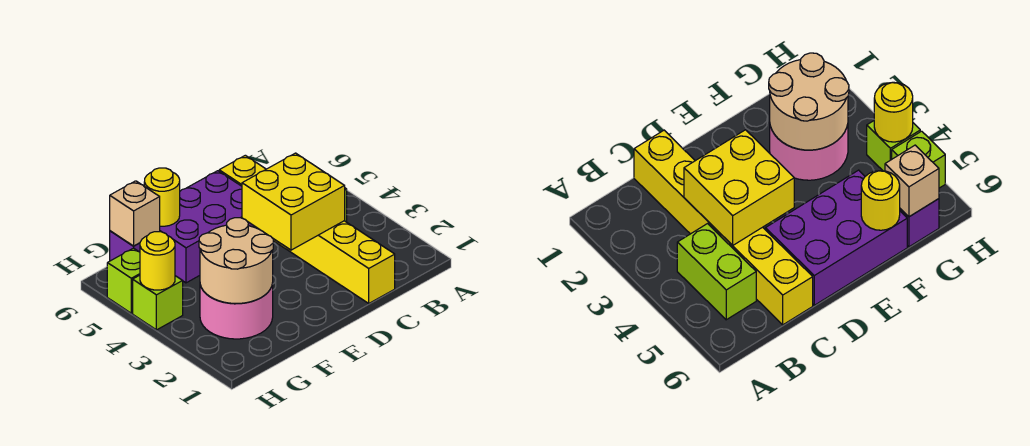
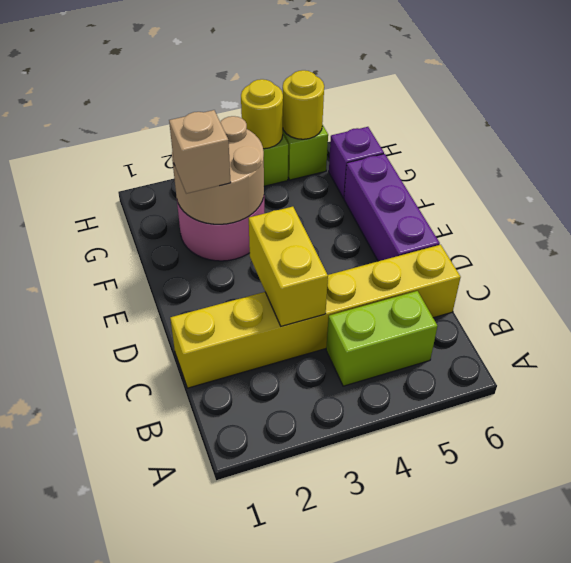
yellow 2x2 brick [242,153,345,250] -> yellow 1x2 brick [249,207,328,326]
purple 2x3 brick [160,171,258,283] -> purple 1x3 brick [344,154,440,261]
yellow 1x1 round brick [144,168,180,226] -> yellow 1x1 round brick moved to [283,70,324,139]
tan 1x1 brick [110,181,160,246] -> tan 1x1 brick moved to [169,110,231,194]

